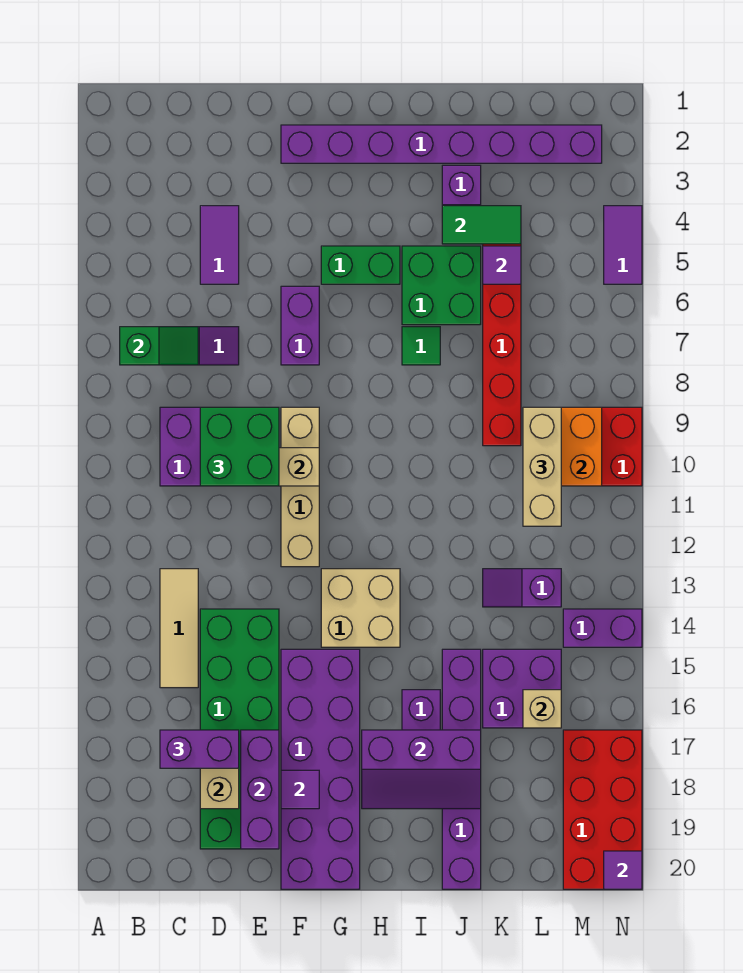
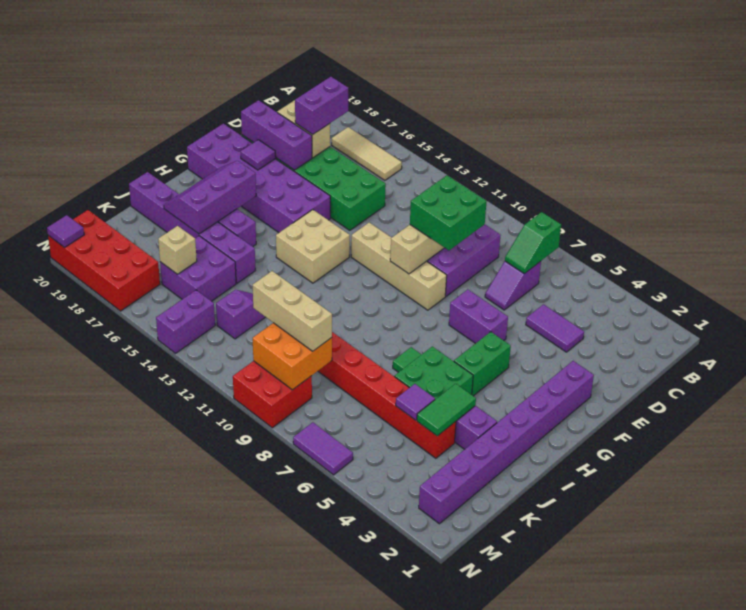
tan 1x3 tile [160,569,198,688] -> tan 1x3 tile moved to [332,127,402,180]
purple 1x2 tile [604,206,642,284] -> purple 1x2 tile moved to [293,422,353,475]

